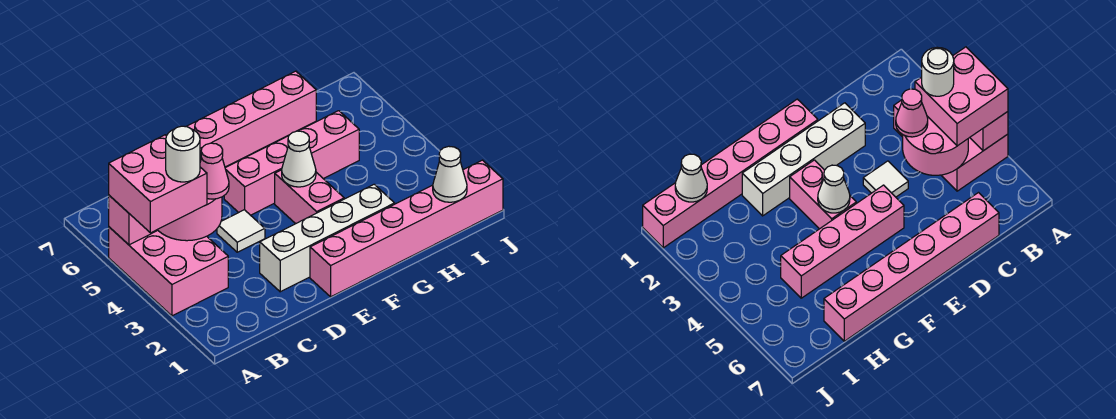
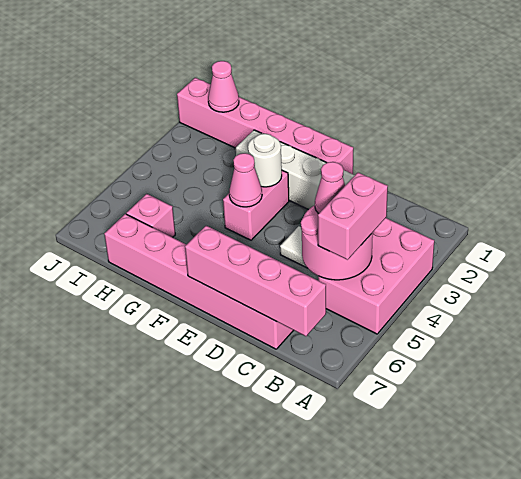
pink 2x2 brick [109,135,207,233] -> pink 1x2 brick [318,173,388,260]
pink 1x1 brick [109,195,157,245] -> pink 1x1 brick moved to [126,194,175,237]
white 1x1 round brick [166,126,200,182] -> white 1x1 round brick moved to [248,134,282,187]
pink 1x4 brick [224,111,359,215] -> pink 1x4 brick moved to [185,226,326,336]
white 1x1 cone [282,131,316,187] -> pink 1x1 cone [229,153,262,207]
white 1x1 cone [433,146,467,202] -> pink 1x1 cone [208,61,239,112]

